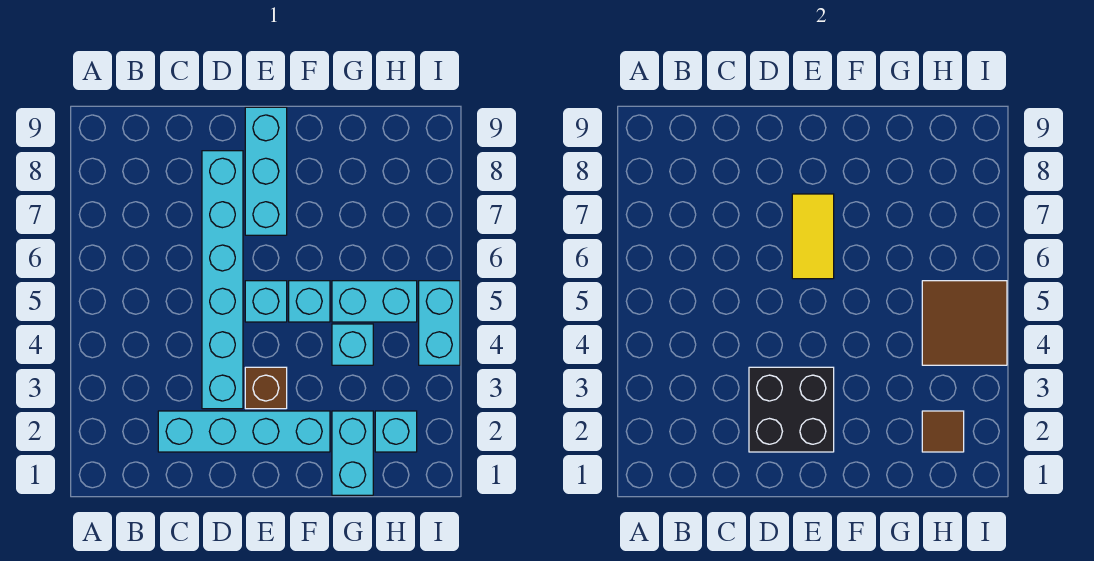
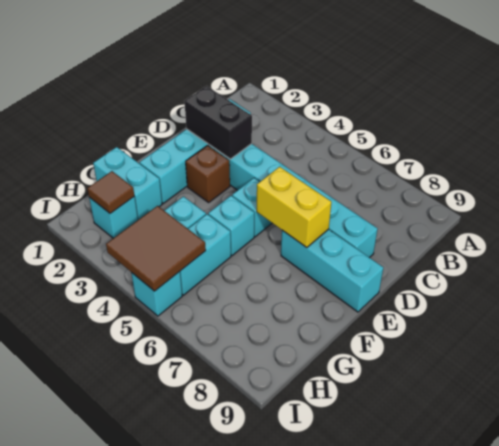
black 2x2 brick [749,367,834,452] -> black 1x2 brick [184,86,252,159]
yellow 1x2 tile [792,194,834,279] -> yellow 1x2 brick [257,167,331,248]
cyan 1x2 brick [419,281,460,365] -> cyan 1x1 brick [131,271,182,316]

